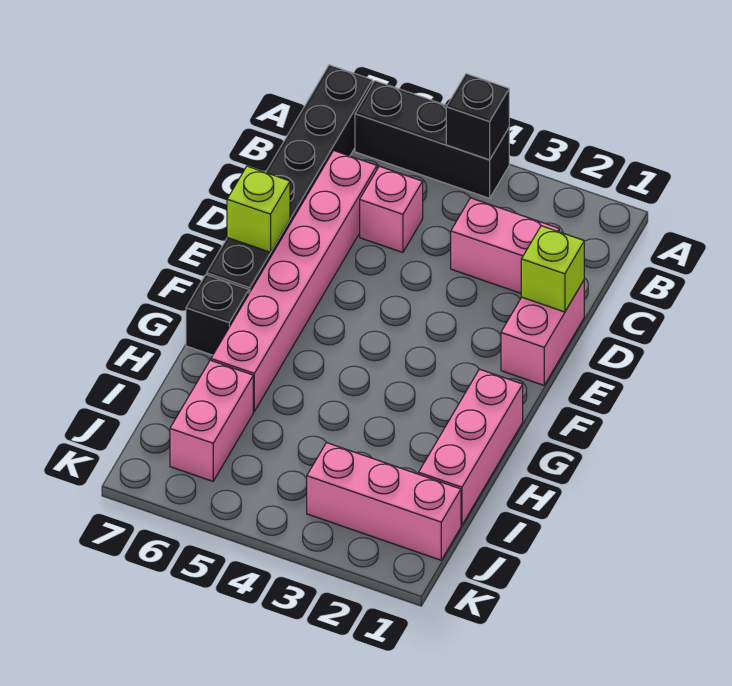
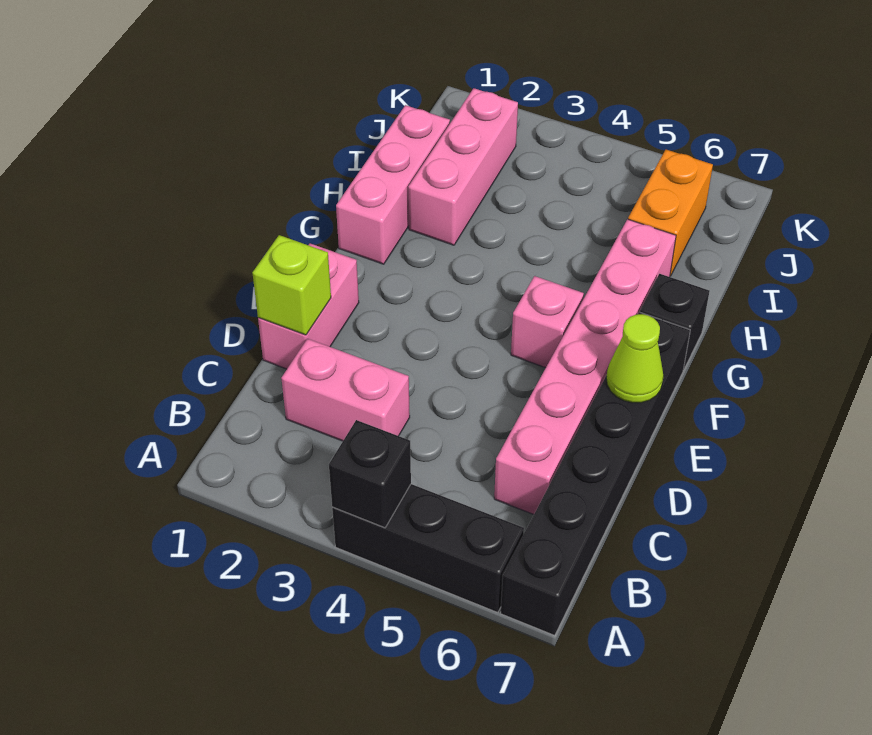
pink 1x1 brick [360,166,423,253] -> pink 1x1 brick moved to [511,276,584,368]
lime 1x1 brick [227,166,290,252] -> lime 1x1 cone [606,314,663,403]
pink 1x2 brick [170,360,253,481] -> orange 1x2 brick [628,150,713,276]
pink 1x3 brick [307,443,461,560] -> pink 1x3 brick turned to [408,88,518,245]

